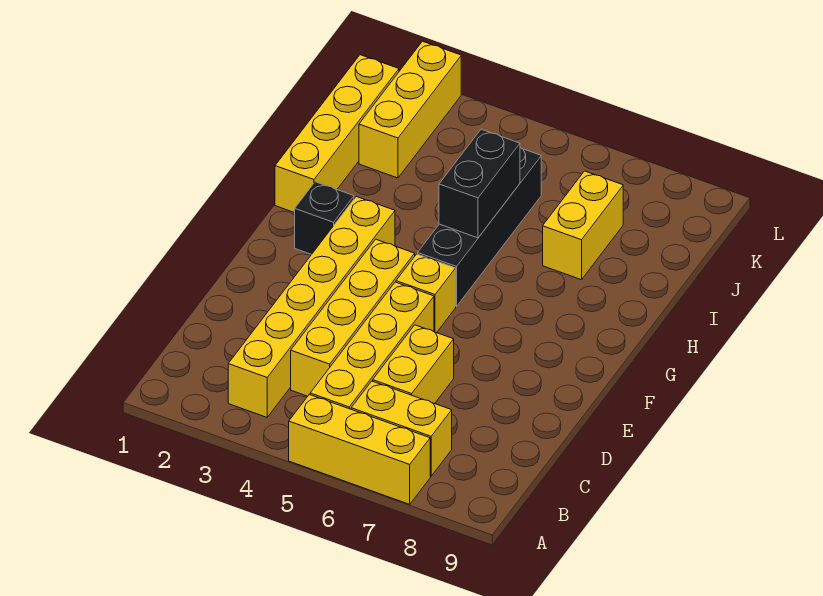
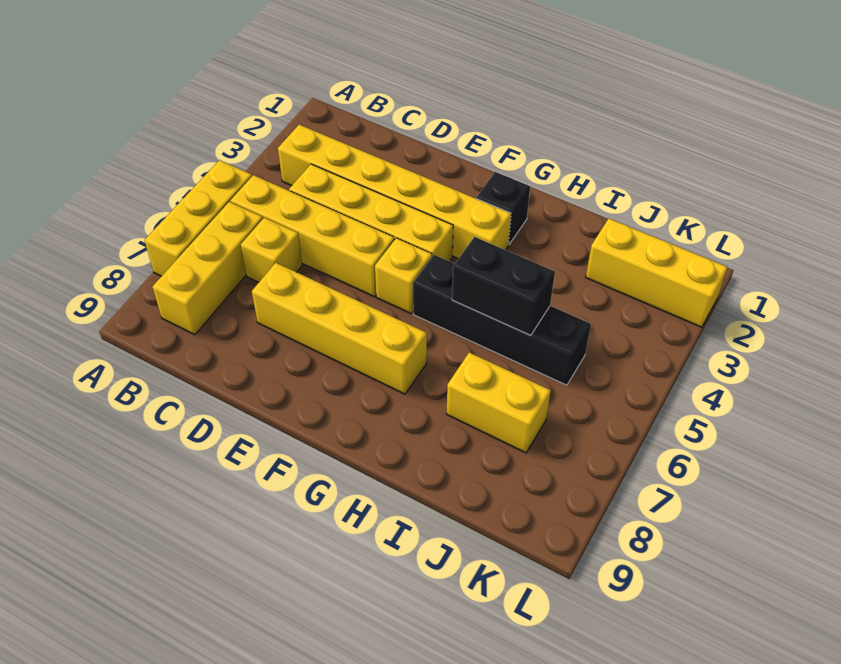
yellow 1x2 brick [351,381,452,476] -> yellow 1x3 brick [153,202,263,335]
yellow 1x2 brick [373,325,454,404] -> yellow 1x1 brick [241,218,302,282]
yellow 1x4 brick [275,55,399,213] -> yellow 1x4 brick moved to [252,263,427,394]

